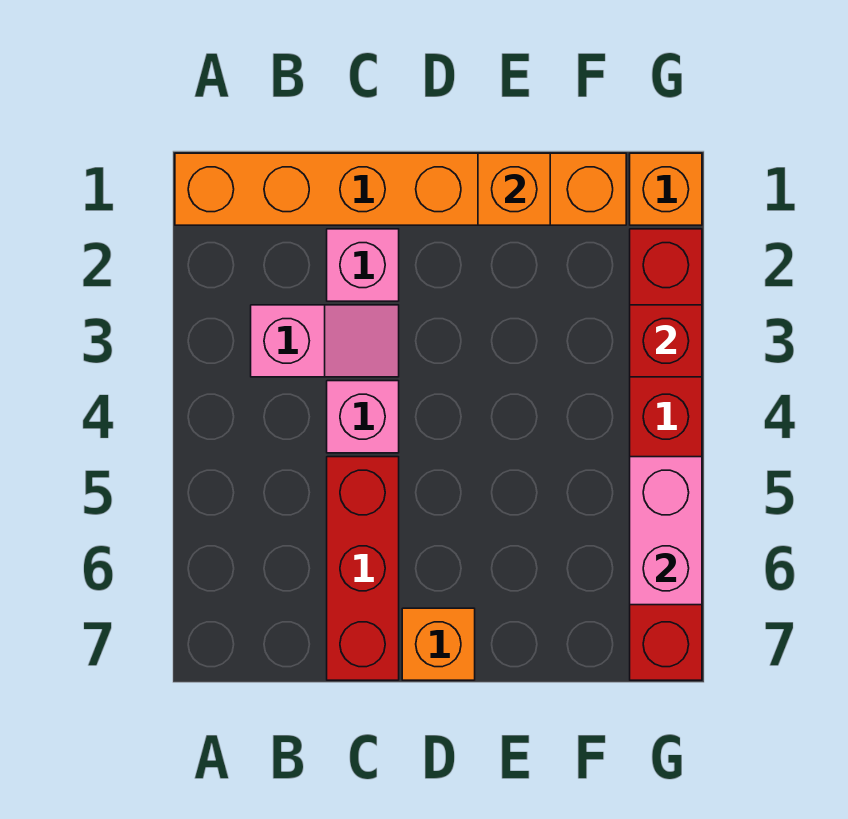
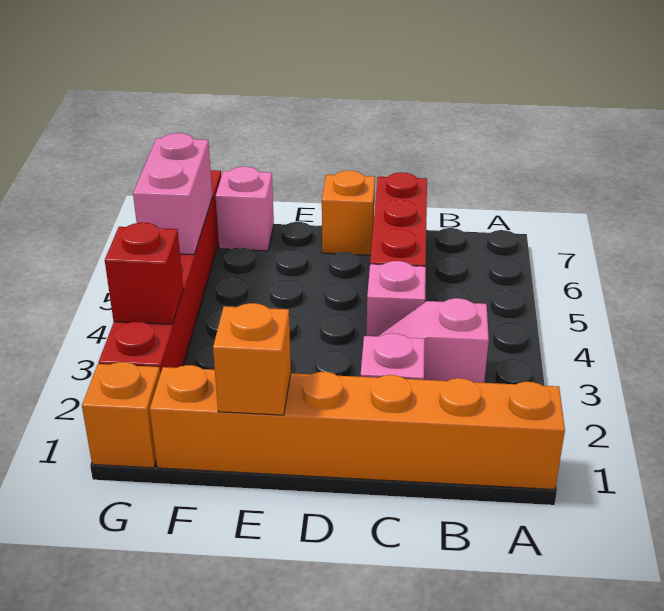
none -> pink 1x1 brick [216,167,274,251]

